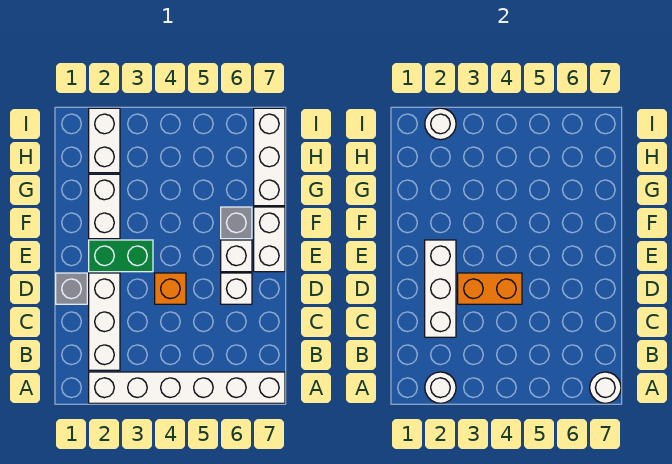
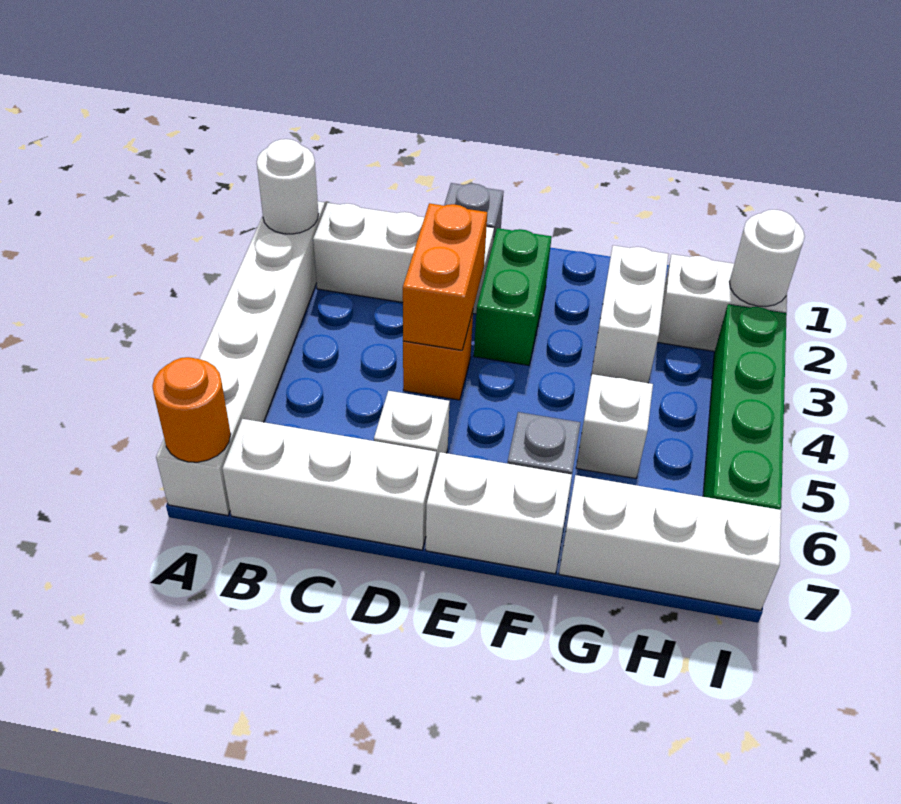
white 1x1 round brick [590,372,621,403] -> orange 1x1 round brick [152,357,231,462]
white 1x3 brick [425,240,456,337] -> white 1x3 brick moved to [222,419,436,550]
white 1x1 brick [221,240,252,272] -> white 1x1 brick moved to [576,374,653,479]
white 1x2 brick [89,174,120,239] -> white 1x2 brick turned to [591,246,668,383]
none -> green 1x4 brick [703,304,787,510]

